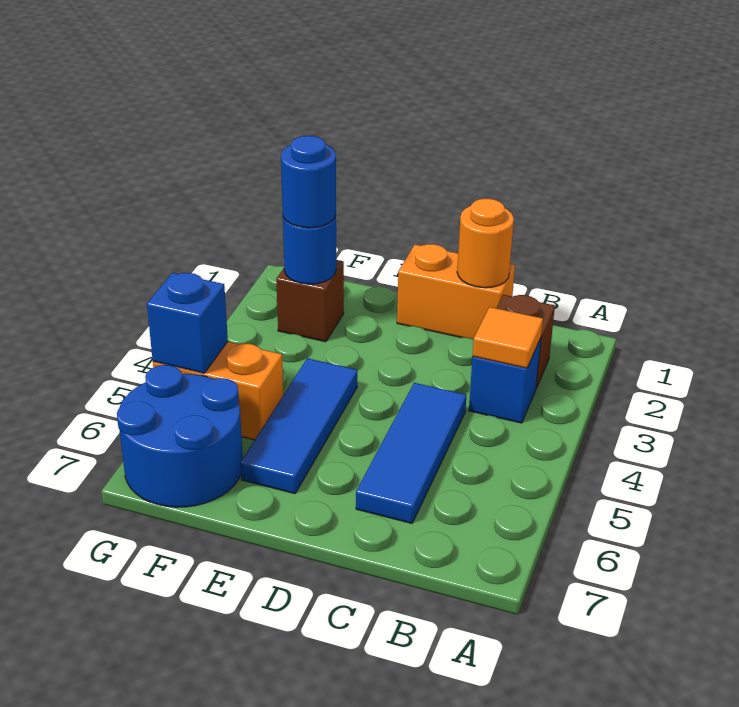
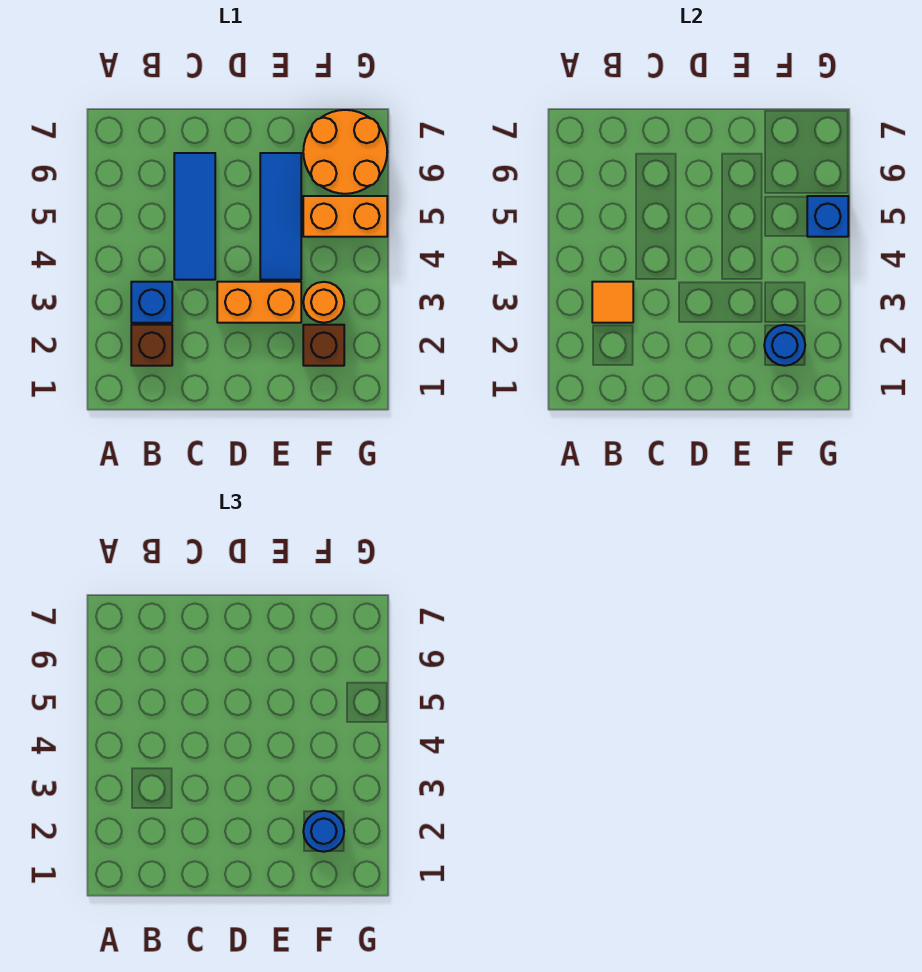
orange 1x2 brick [397,244,515,339] -> orange 1x2 brick moved to [217,282,301,323]
orange 1x1 round brick [457,199,514,288] -> orange 1x1 round brick moved to [303,282,344,323]
blue 2x2 round brick [117,365,243,507] -> orange 2x2 round brick [303,110,387,194]

